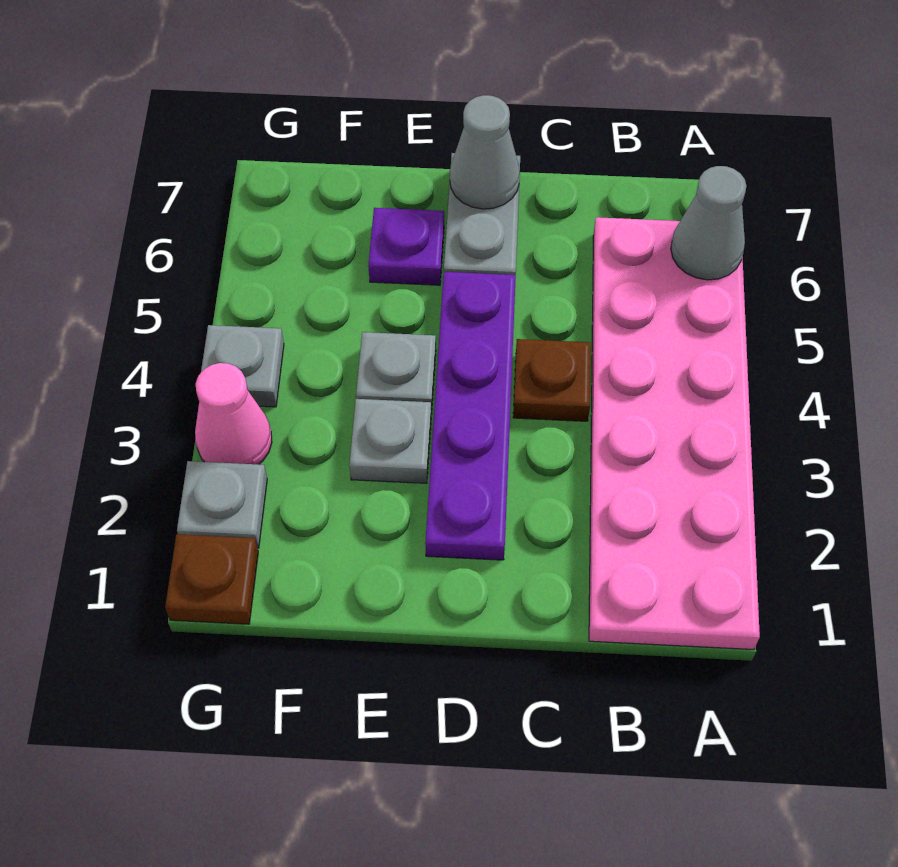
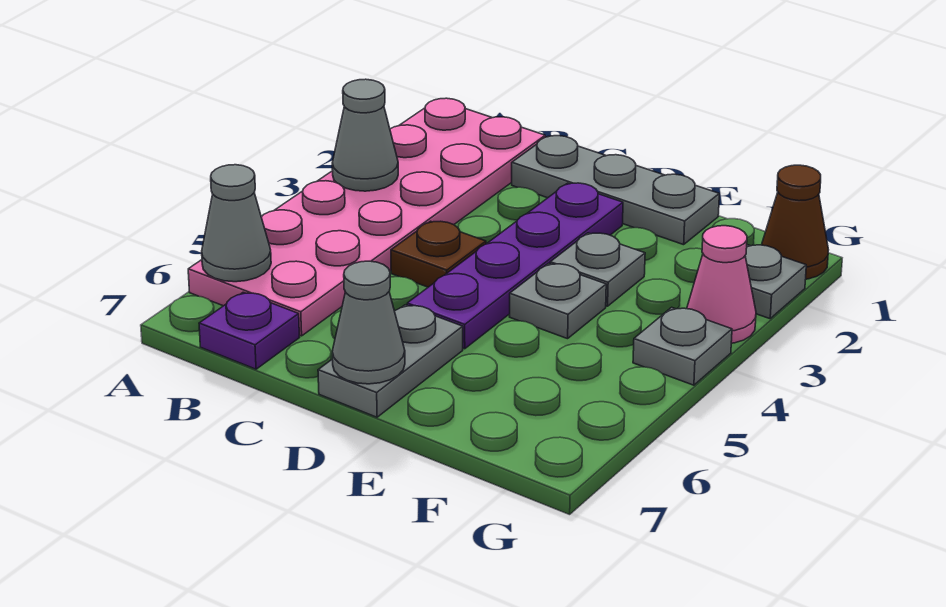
none -> grey 1x1 cone [332,79,398,191]
none -> grey 1x3 plate [512,136,719,245]
purple 1x1 plate [368,208,444,285] -> purple 1x1 plate moved to [199,292,299,369]
brown 1x1 plate [165,534,258,624] -> brown 1x1 cone [762,165,828,279]

